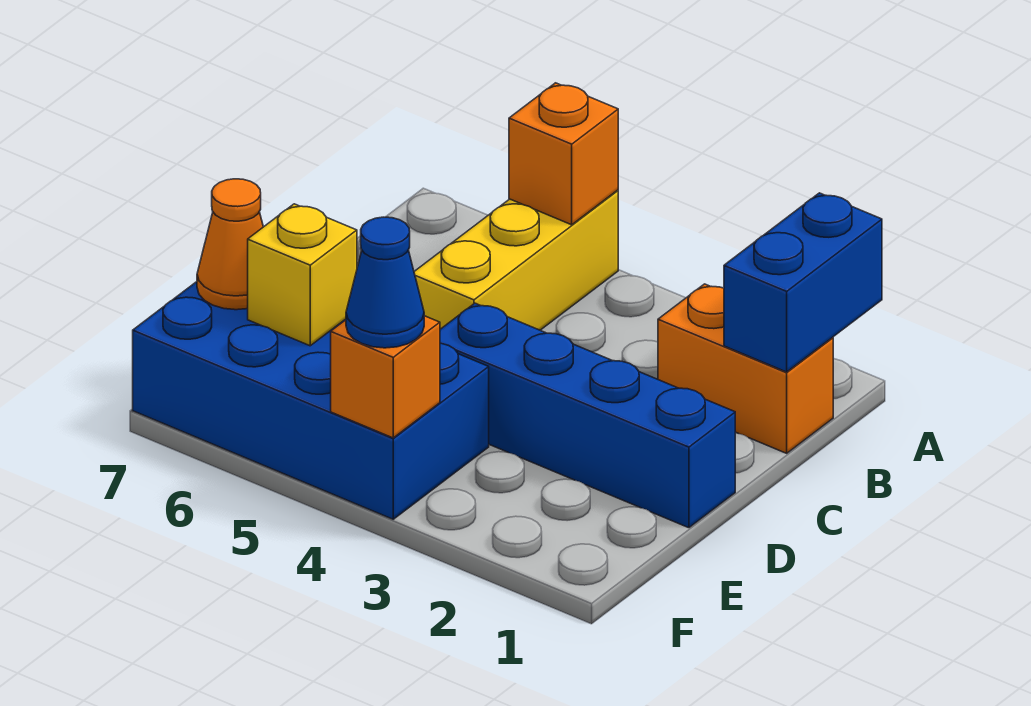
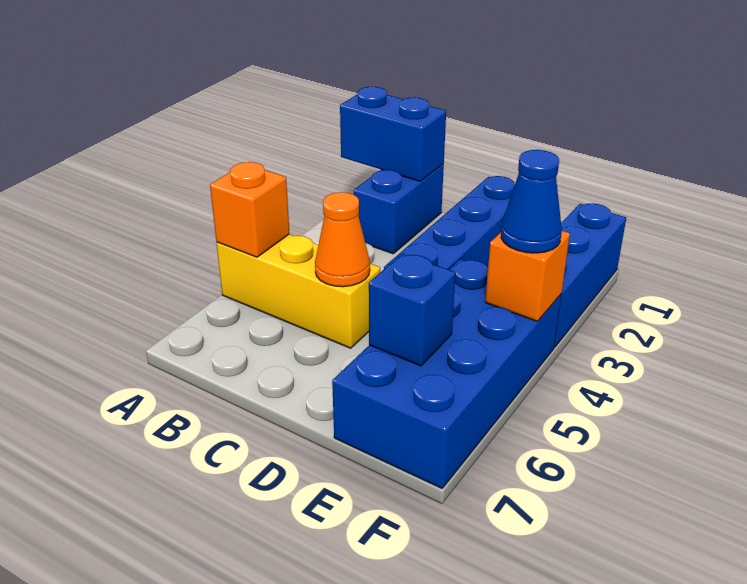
orange 1x2 brick [658,284,833,453] -> blue 1x2 brick [354,164,444,254]
yellow 1x1 brick [248,204,357,346] -> blue 1x1 brick [369,254,455,366]
orange 1x1 cone [197,179,263,310] -> orange 1x1 cone moved to [315,192,370,287]
none -> blue 1x3 brick [554,203,626,347]

